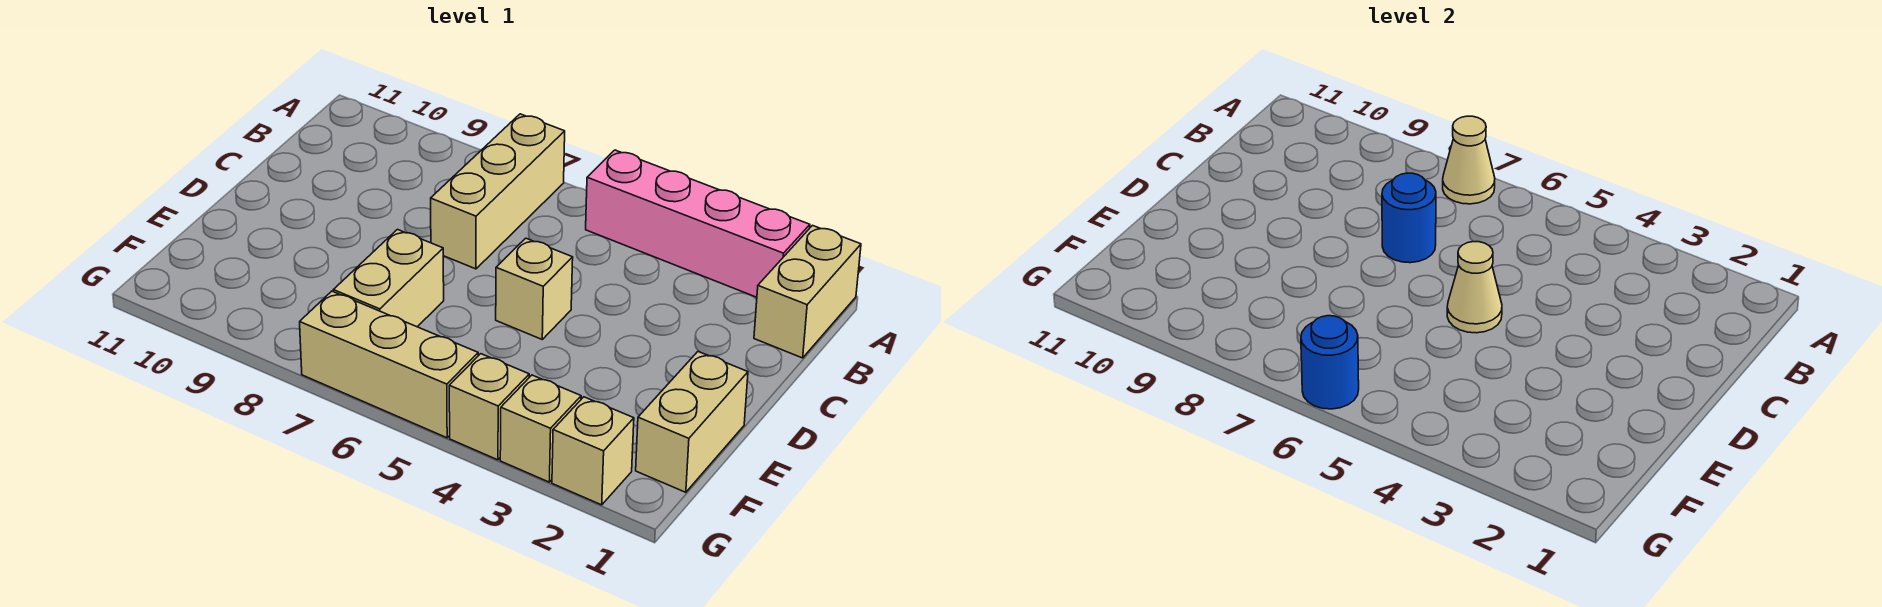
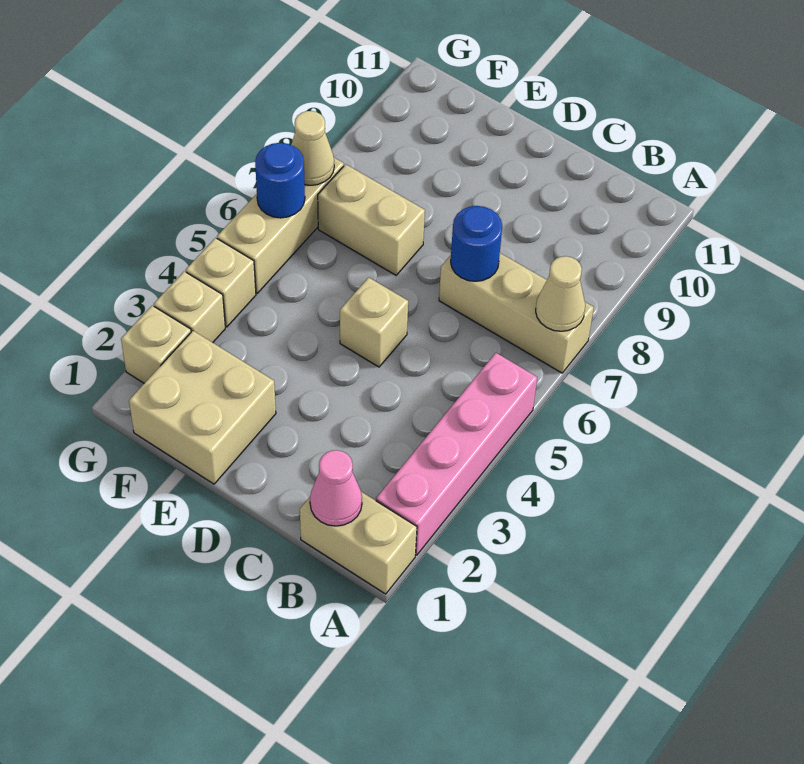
none -> pink 1x1 cone [310,450,362,526]
tan 1x1 cone [1447,242,1502,333] -> tan 1x1 cone moved to [291,111,334,185]
tan 1x2 brick [636,352,748,492] -> tan 2x2 brick [129,331,276,484]

